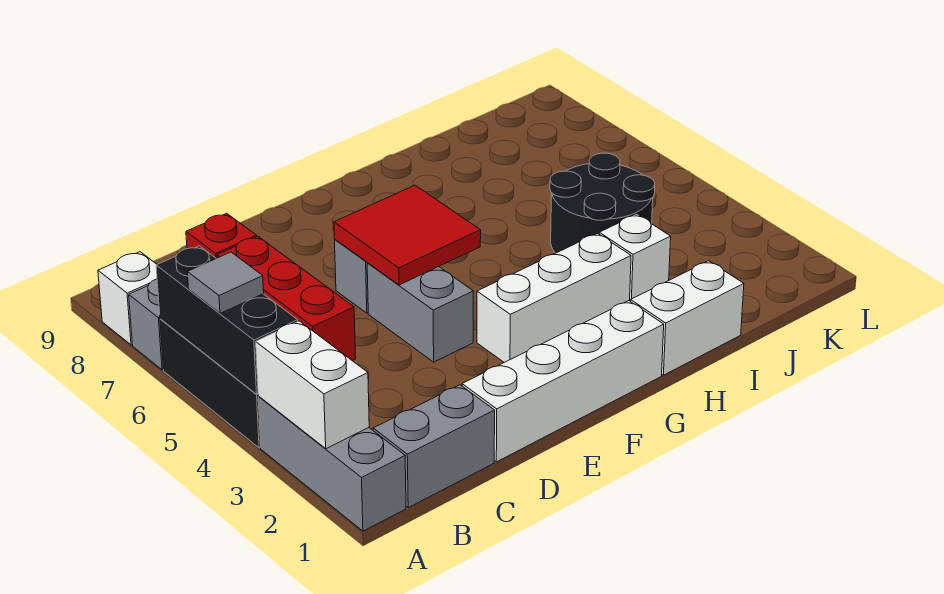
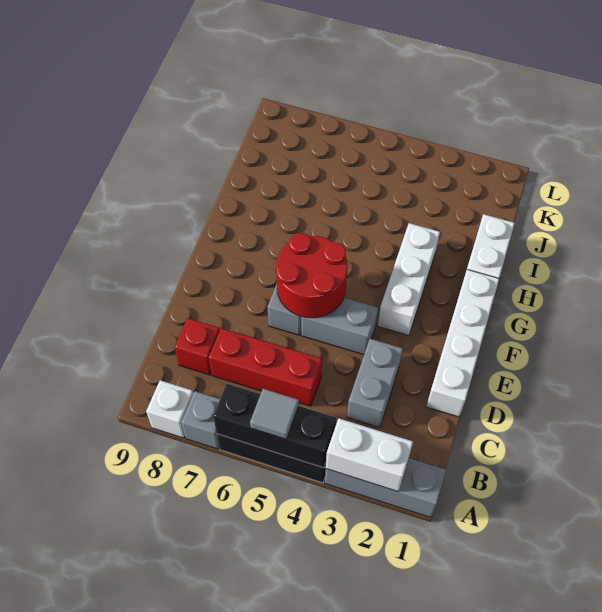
grey 1x2 brick [373,385,495,508] -> grey 1x2 brick moved to [347,339,403,428]
red 2x2 tile [334,185,481,285] -> red 2x2 round brick [276,233,348,318]
white 1x1 brick [599,214,671,302] -> none
black 2x2 round brick [550,153,655,253] -> none

